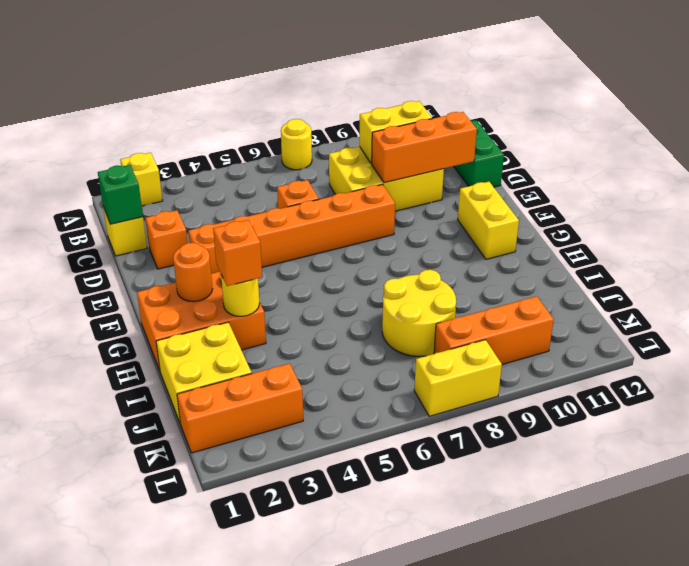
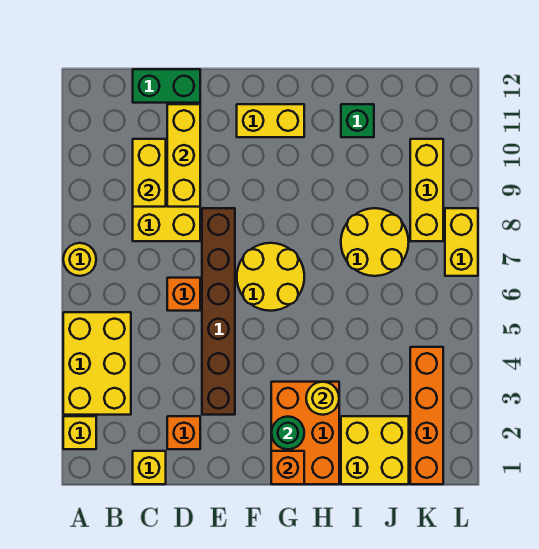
none -> yellow 2x3 brick [63,312,131,415]
green 1x1 brick [98,165,143,224] -> green 1x1 brick moved to [341,104,374,137]
orange 1x3 brick [372,112,477,183] -> yellow 1x3 brick [167,104,200,207]
orange 1x6 brick [188,184,395,274] -> brown 1x6 brick [202,208,235,415]
none -> yellow 2x2 round brick [237,243,304,311]
orange 1x1 round brick [173,243,212,302] -> green 1x1 round brick [271,417,304,449]
orange 1x1 brick [213,220,262,286] -> orange 1x1 brick moved to [271,451,304,484]
orange 1x3 brick [177,364,303,453] -> orange 1x4 brick [410,347,443,484]
orange 1x3 brick [434,296,554,364] -> yellow 1x3 brick [410,139,443,241]

